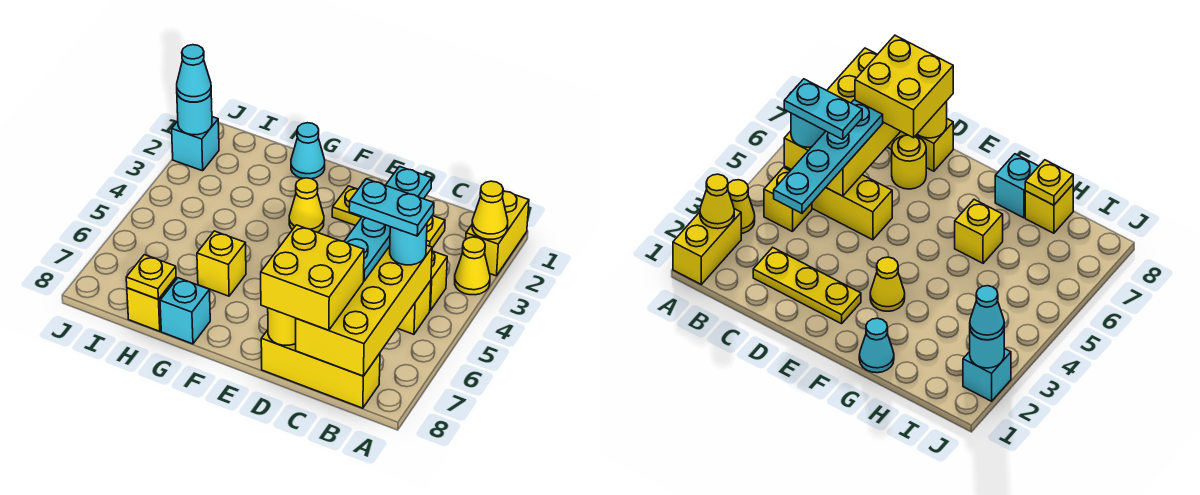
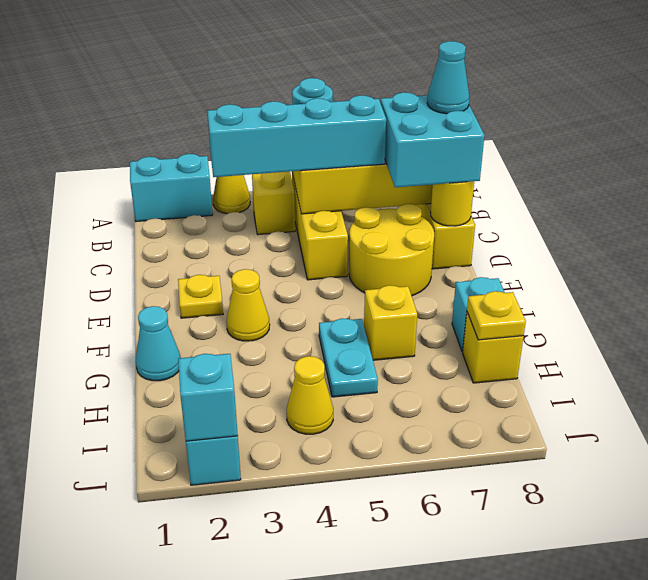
yellow 1x2 brick [466,191,529,276] -> cyan 1x2 brick [130,154,213,222]
yellow 1x1 cone [472,181,508,239] -> yellow 1x1 cone moved to [287,356,333,434]
cyan 1x2 plate [349,179,434,236] -> cyan 1x2 plate moved to [319,318,378,397]
yellow 1x3 plate [332,186,445,248] -> yellow 1x1 plate [178,275,223,318]
cyan 1x4 plate [344,167,432,281] -> cyan 1x4 brick [207,95,386,177]
yellow 2x2 brick [261,225,364,330] -> cyan 2x2 brick [381,92,484,187]
yellow 1x1 round brick [892,135,926,189] -> yellow 2x2 round brick [349,204,434,296]
cyan 1x1 round brick [177,94,212,135] -> cyan 1x1 brick [178,354,238,441]
cyan 1x1 cone [177,45,211,102] -> cyan 1x1 cone moved to [427,41,470,114]

